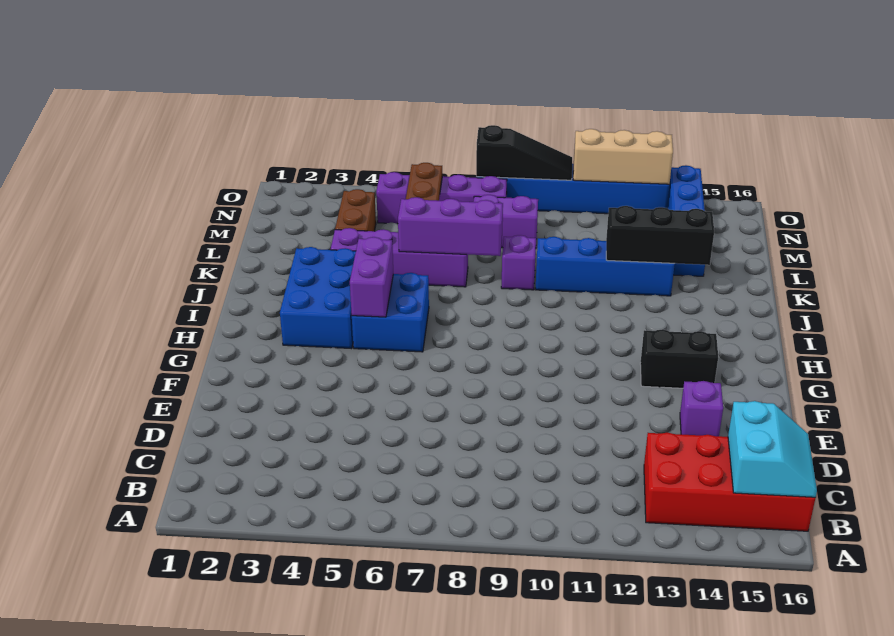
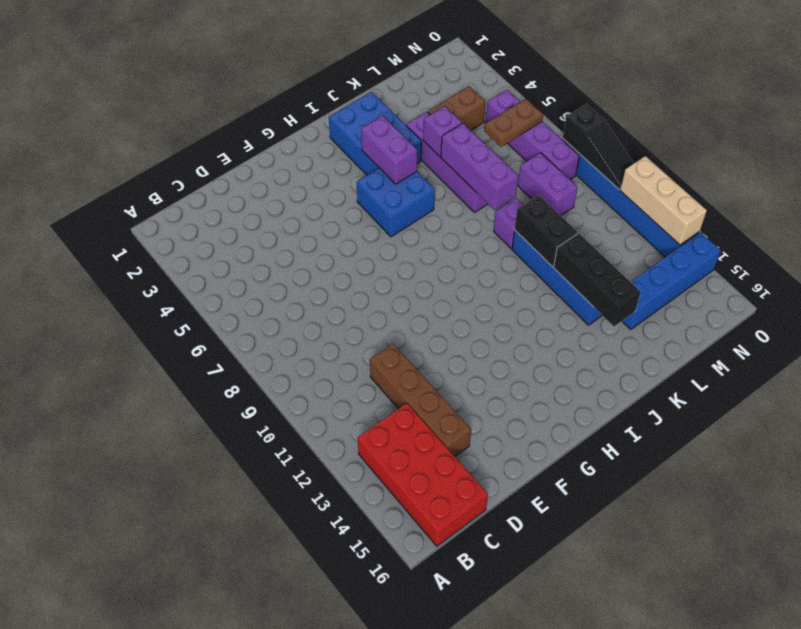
cyan 2x2 slope [728,401,817,497] -> none
none -> brown 1x4 brick [370,344,471,456]
purple 1x1 brick [680,381,723,436] -> purple 1x1 brick moved to [423,106,462,157]
black 1x2 brick [640,329,718,388] -> black 1x2 brick moved to [515,195,578,267]
blue 2x3 brick [280,247,356,349] -> blue 2x3 brick turned to [329,92,421,175]
purple 1x2 brick [350,237,393,317] -> purple 1x2 brick turned to [361,116,417,184]

